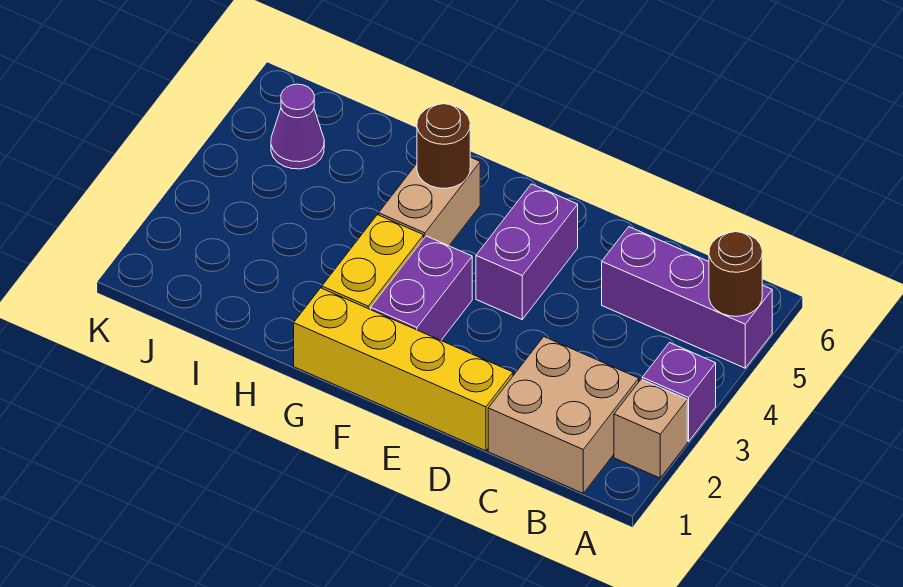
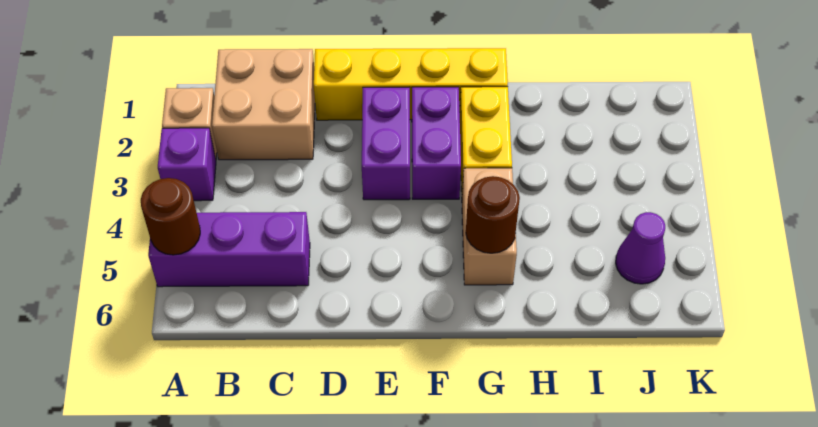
purple 1x2 brick [476,184,578,319] -> purple 1x2 brick moved to [362,87,410,200]

